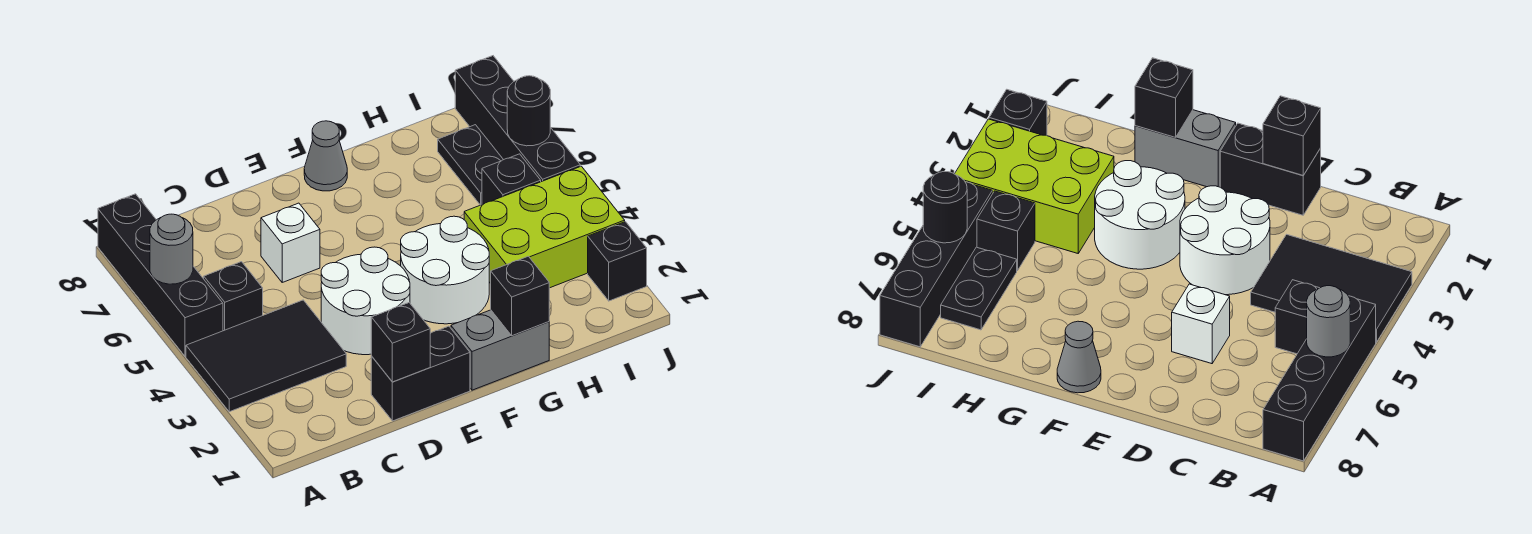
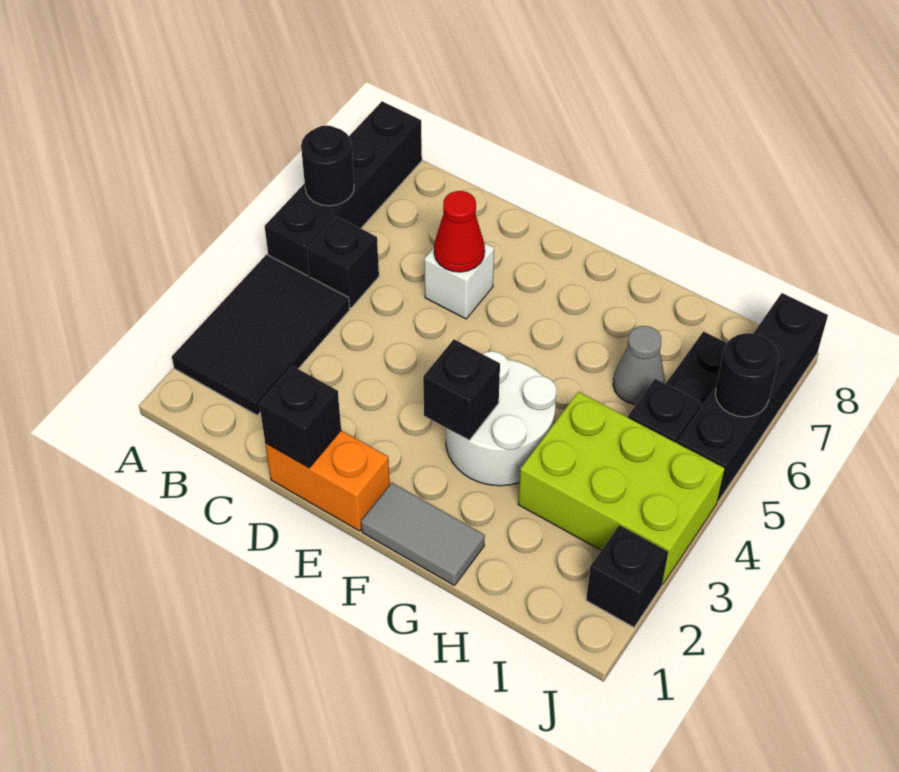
black 2x3 tile [186,300,346,412] -> black 2x3 tile turned to [172,255,350,415]
grey 1x1 round brick [150,214,193,284] -> black 1x1 round brick [301,125,354,206]
black 1x2 brick [371,326,470,421] -> orange 1x2 brick [265,430,390,531]
white 2x2 round brick [321,247,410,355] -> none
none -> red 1x1 cone [434,191,485,272]
grey 1x2 brick [451,310,549,390] -> grey 1x2 tile [361,483,485,586]
grey 1x1 cone [304,121,347,191] -> grey 1x1 cone moved to [613,326,665,405]
black 1x1 brick [491,256,549,336] -> black 1x1 brick moved to [423,340,500,440]

